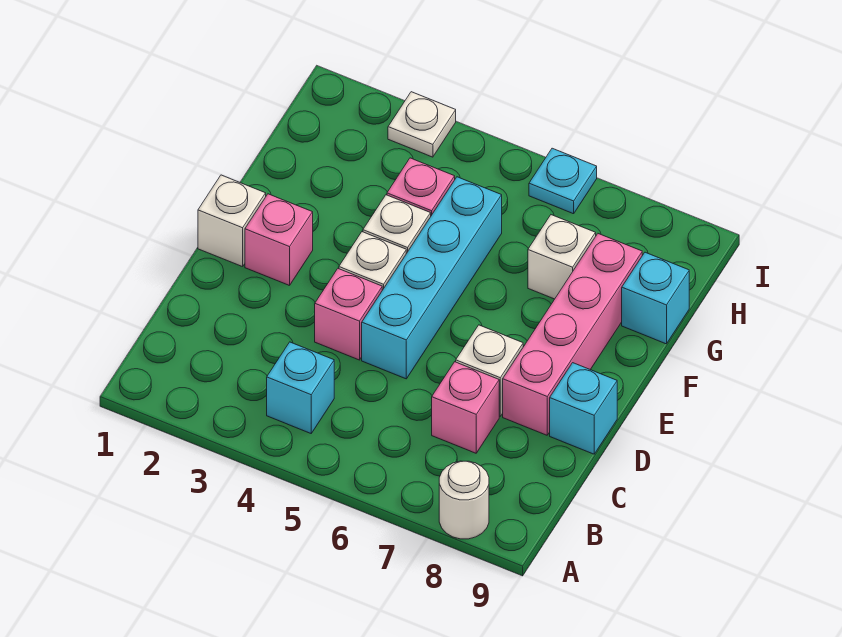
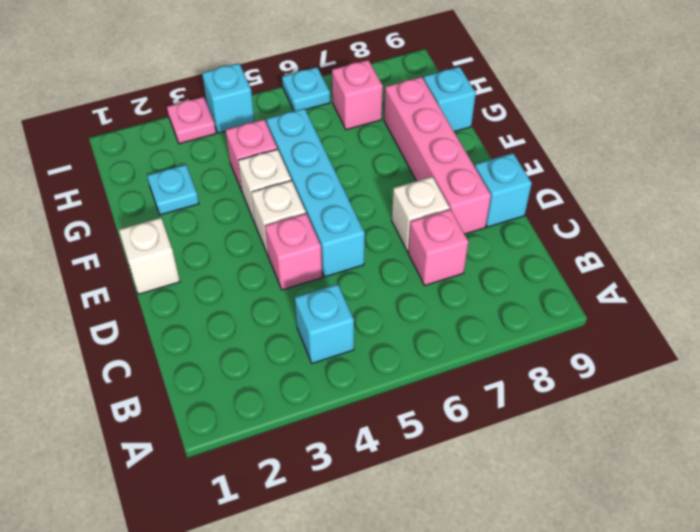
white 1x1 round brick [439,461,489,539] -> none
pink 1x1 brick [245,194,313,286] -> pink 1x1 brick moved to [332,60,383,130]
none -> cyan 1x1 plate [147,165,199,215]
white 1x1 brick [528,215,596,299] -> none
white 1x1 plate [388,92,456,157] -> pink 1x1 plate [167,97,216,144]
none -> cyan 1x1 brick [202,63,255,133]

